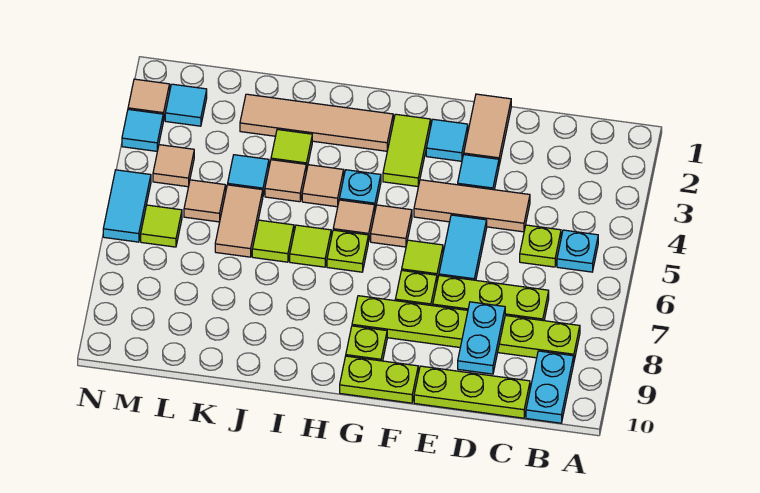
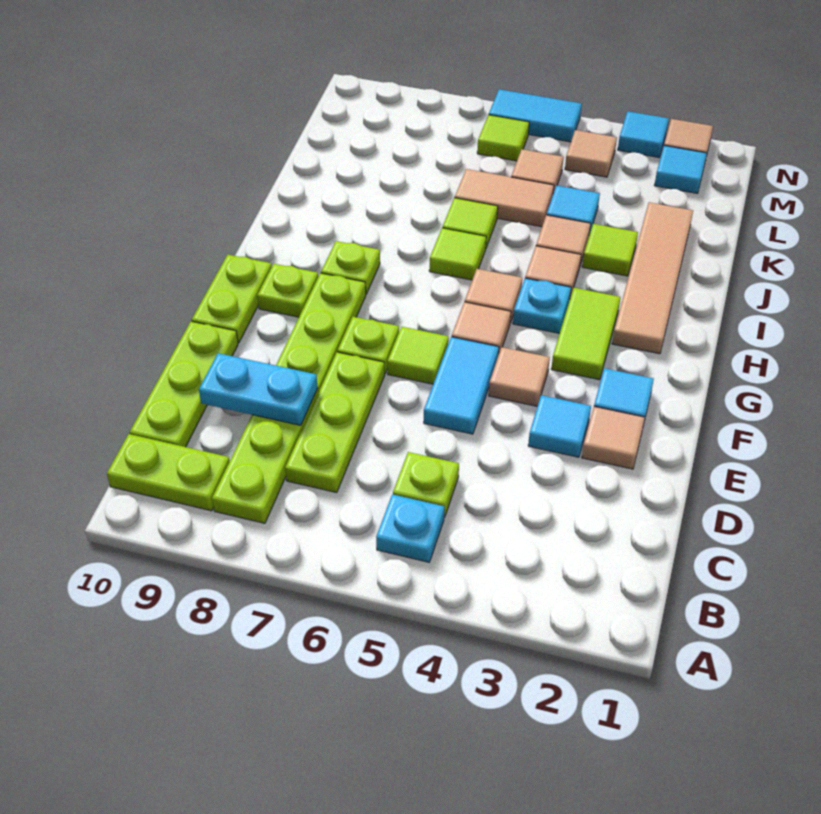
cyan 1x2 plate [526,351,574,423] -> lime 1x2 plate [107,434,230,511]
tan 1x3 tile [414,180,530,232] -> tan 1x1 tile [489,347,550,406]
tan 1x2 tile [464,94,511,165] -> tan 1x1 tile [582,406,645,469]
cyan 1x2 tile [439,215,487,280] -> cyan 1x2 tile turned to [424,337,499,434]
lime 1x2 tile [383,114,431,187] -> lime 1x2 tile turned to [551,288,621,380]
lime 1x1 plate [327,230,368,272] -> lime 1x1 plate moved to [321,241,380,294]

